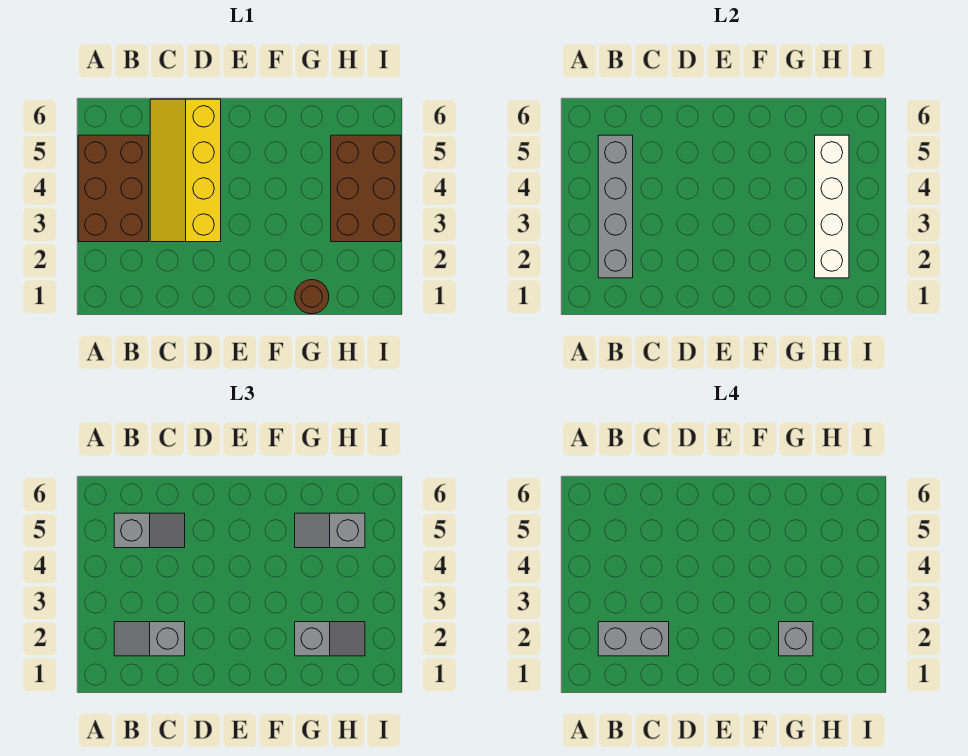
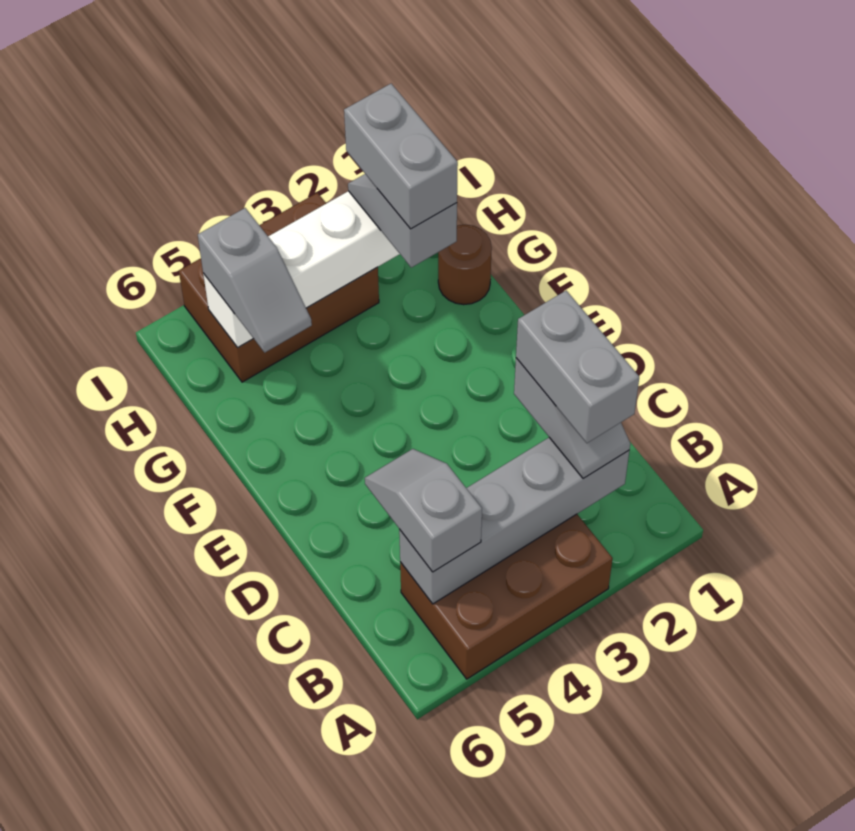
yellow 2x4 slope [150,99,221,242] -> none
grey 1x1 brick [779,622,813,656] -> grey 1x2 brick [344,84,458,229]

